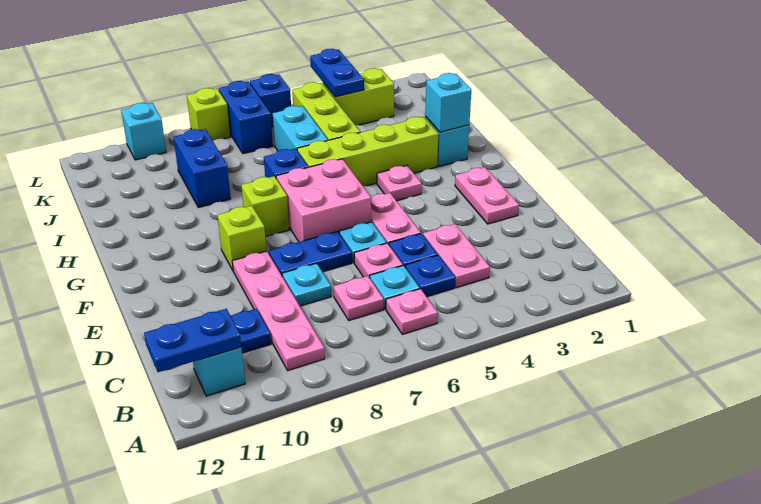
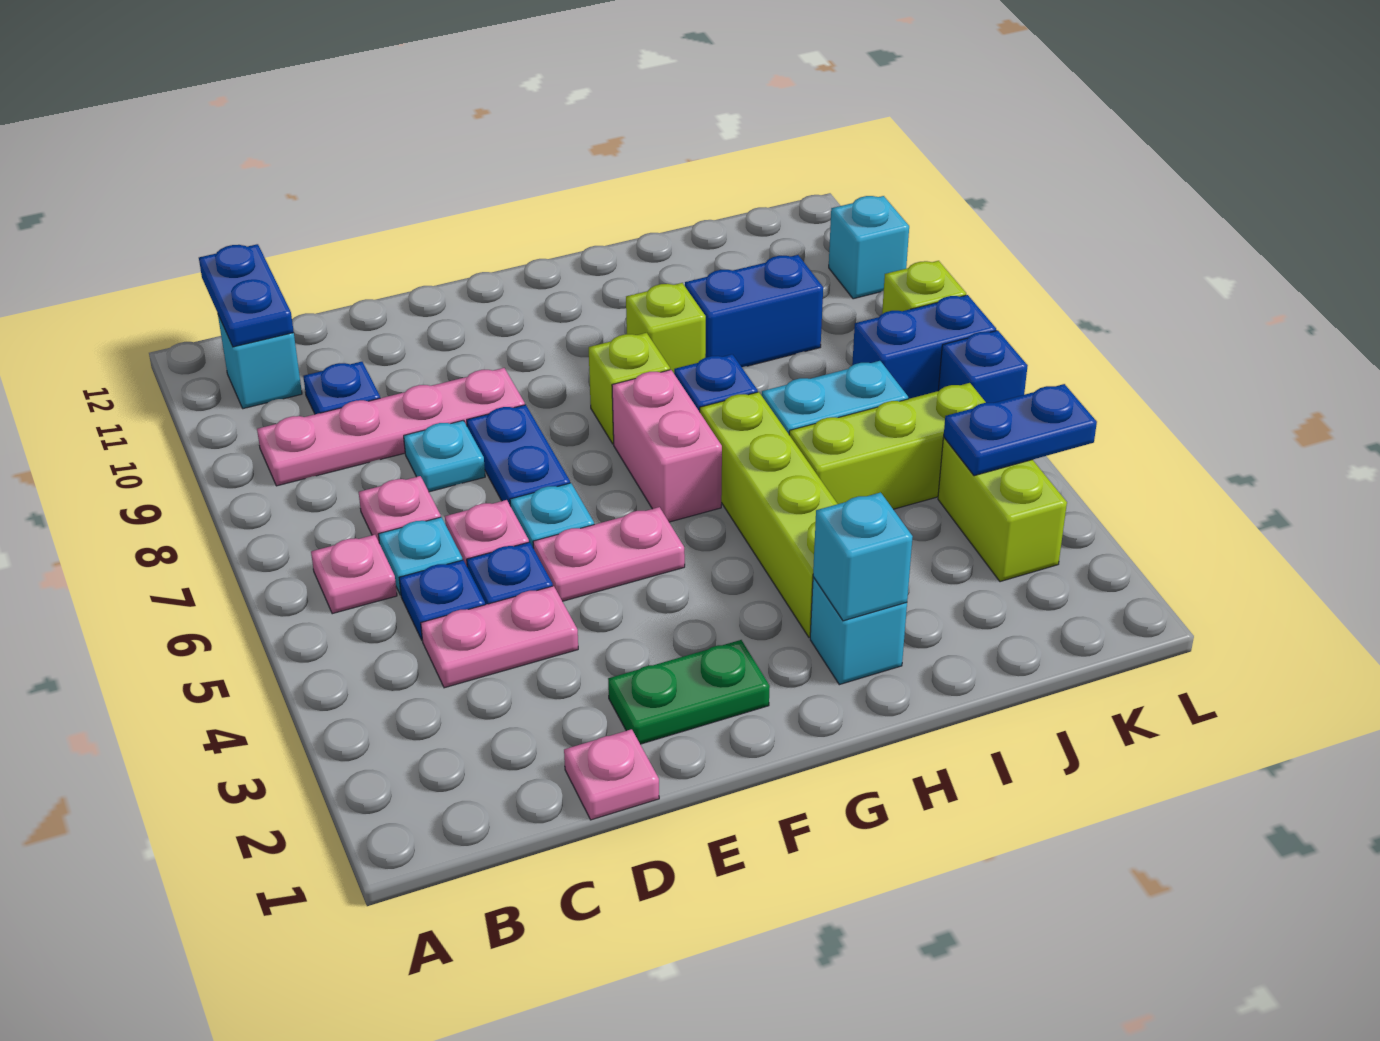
pink 1x2 plate [455,167,519,224] -> green 1x2 plate [608,640,770,744]
pink 2x2 brick [276,159,371,242] -> pink 1x2 brick [612,370,722,522]
lime 1x1 brick [217,206,266,270] -> lime 1x1 brick moved to [626,283,706,373]
pink 1x1 plate [377,165,422,201] -> pink 1x1 plate moved to [564,729,659,820]

